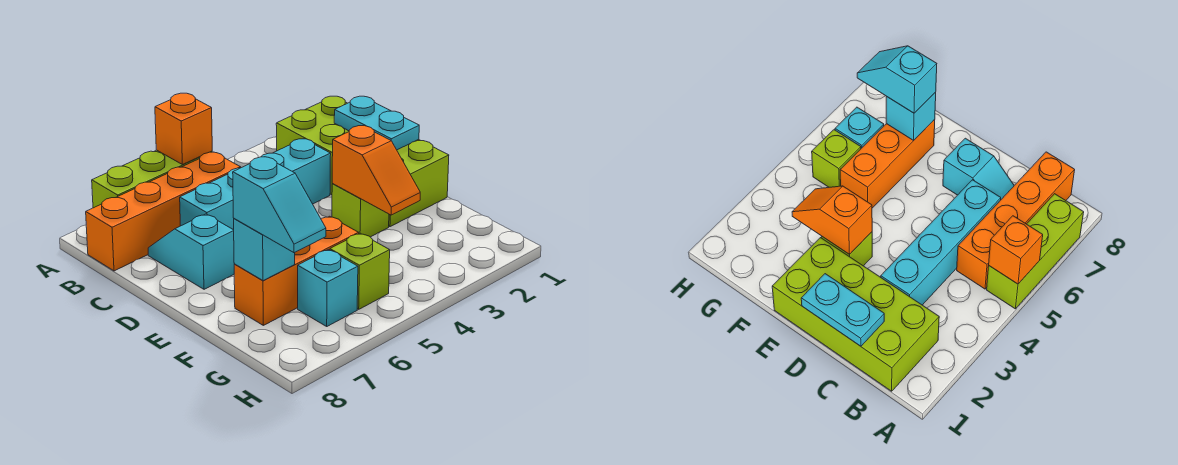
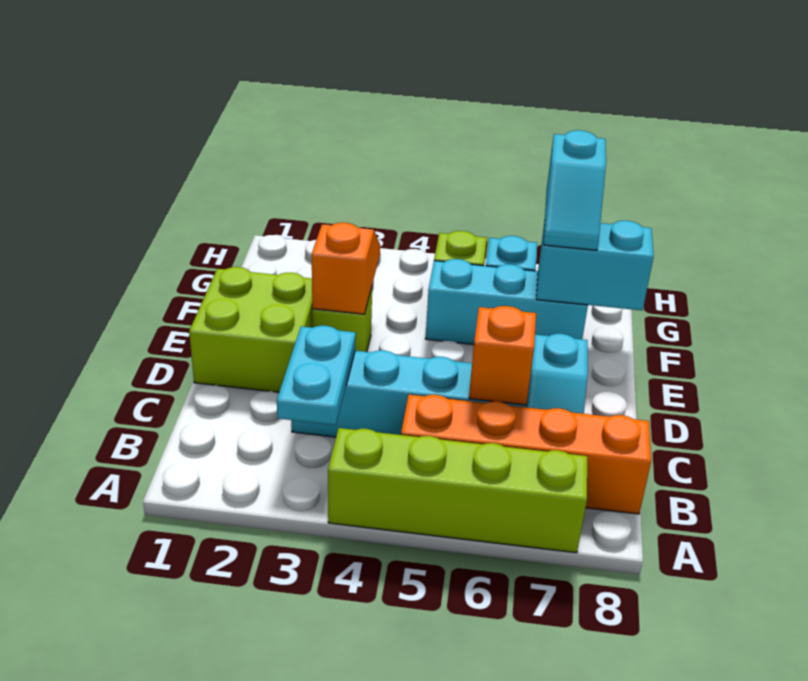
lime 1x3 brick [92,150,212,208] -> lime 1x4 brick [328,428,587,553]
orange 1x1 brick [155,93,212,165] -> orange 1x1 brick moved to [469,306,536,405]
lime 2x4 brick [276,96,449,227] -> lime 2x2 brick [189,267,313,392]
cyan 1x2 plate [334,96,419,150] -> cyan 1x2 plate moved to [277,326,356,425]
orange 1x3 brick [234,216,359,325] -> cyan 1x3 brick [425,259,588,344]
cyan 1x1 brick [234,219,295,281] -> cyan 1x2 brick [536,221,654,311]
cyan 1x2 slope [233,157,326,253] -> cyan 1x2 slope turned to [543,130,606,250]

